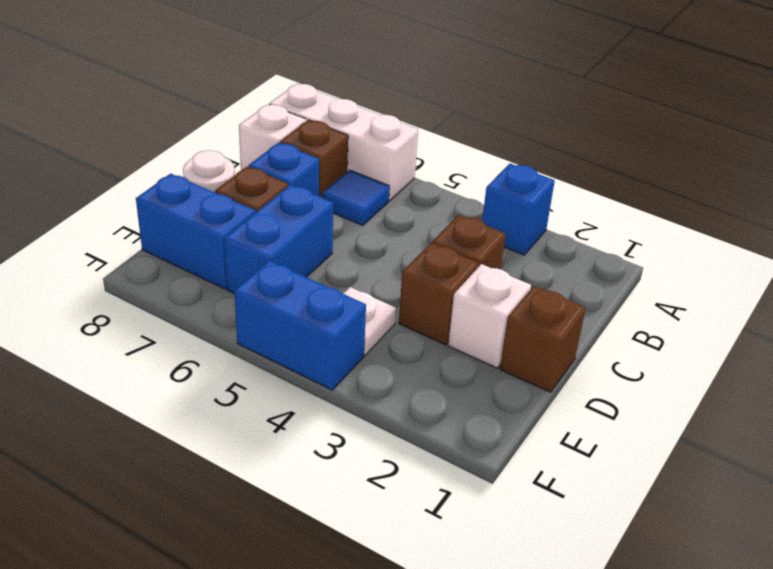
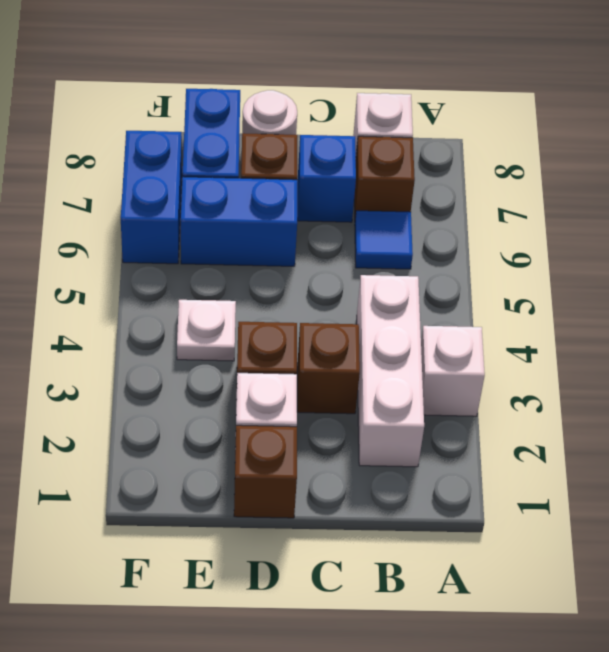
blue 1x1 brick [482,164,555,255] -> white 1x1 brick [421,326,485,416]
white 1x3 brick [269,84,418,200] -> white 1x3 brick moved to [357,275,424,467]
blue 1x2 brick [234,261,366,390] -> blue 1x2 brick moved to [121,131,182,264]

